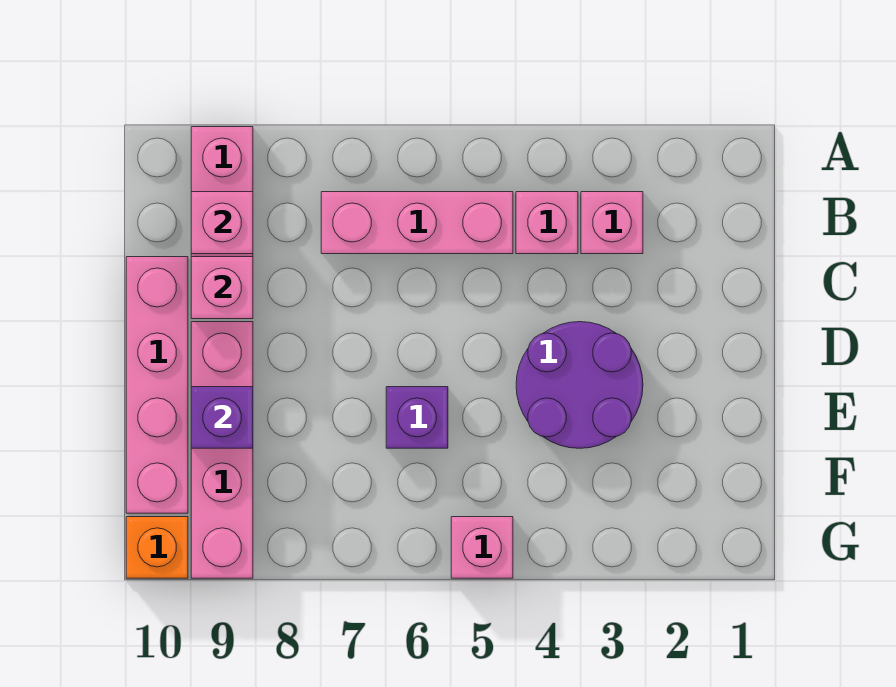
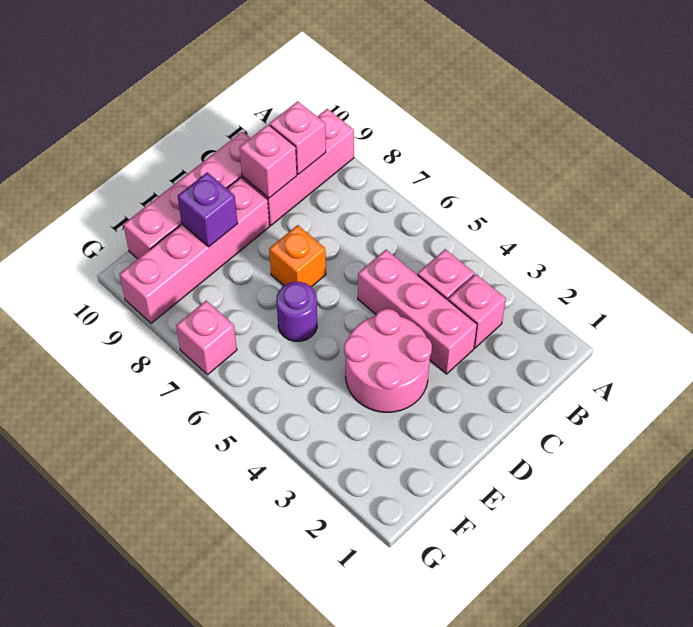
pink 1x3 brick [321,192,513,254] -> pink 1x3 brick moved to [358,250,477,374]
purple 2x2 round brick [516,322,643,448] -> pink 2x2 round brick [344,309,432,412]
purple 1x1 brick [386,387,448,448] -> purple 1x1 round brick [276,282,317,341]
pink 1x1 brick [451,517,513,578] -> pink 1x1 brick moved to [176,301,237,375]
orange 1x1 brick [126,517,188,578] -> orange 1x1 brick moved to [269,225,326,287]

